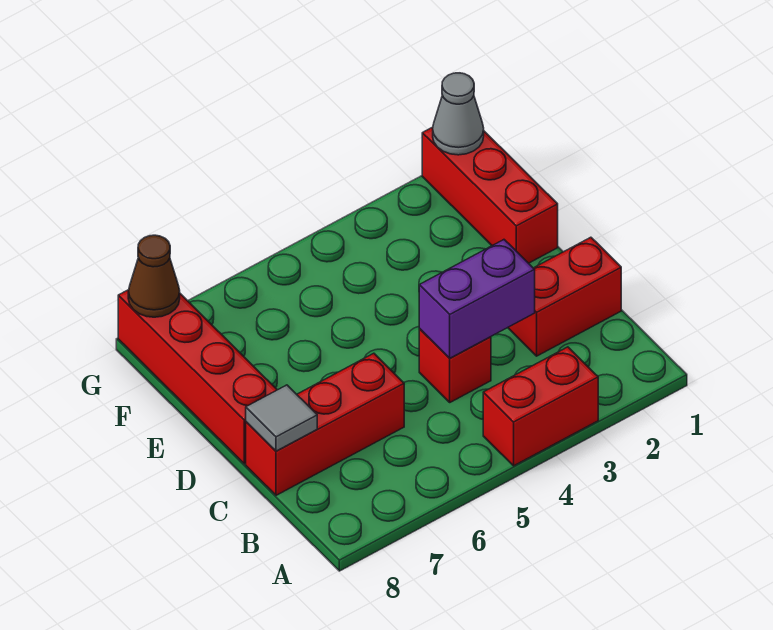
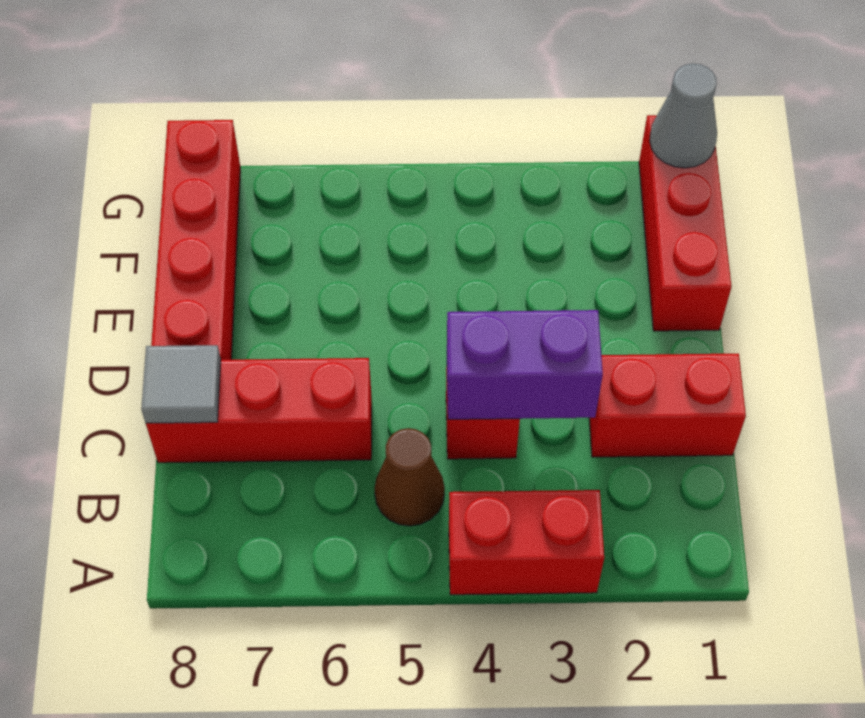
brown 1x1 cone [128,235,180,317] -> brown 1x1 cone moved to [374,428,445,526]

